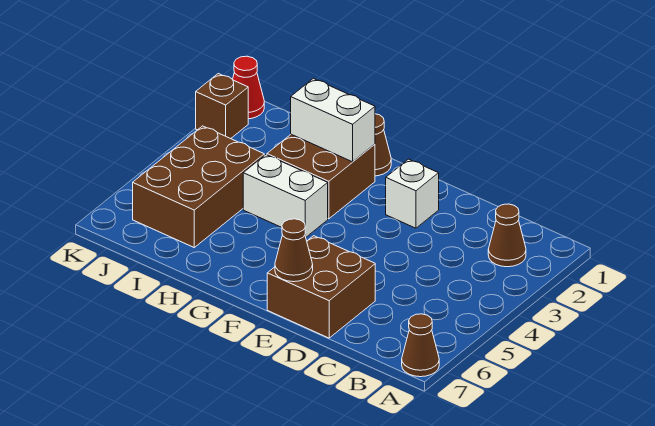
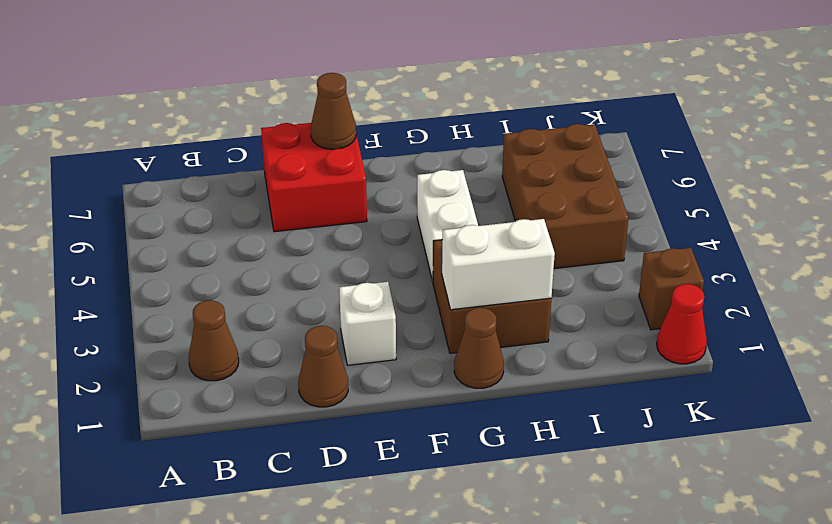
brown 1x1 cone [402,314,439,377] -> brown 1x1 cone moved to [298,326,348,407]
brown 2x2 brick [267,236,375,338] -> red 2x2 brick [261,123,367,232]
white 1x2 brick [243,155,328,237] -> white 1x2 brick turned to [417,170,478,281]

